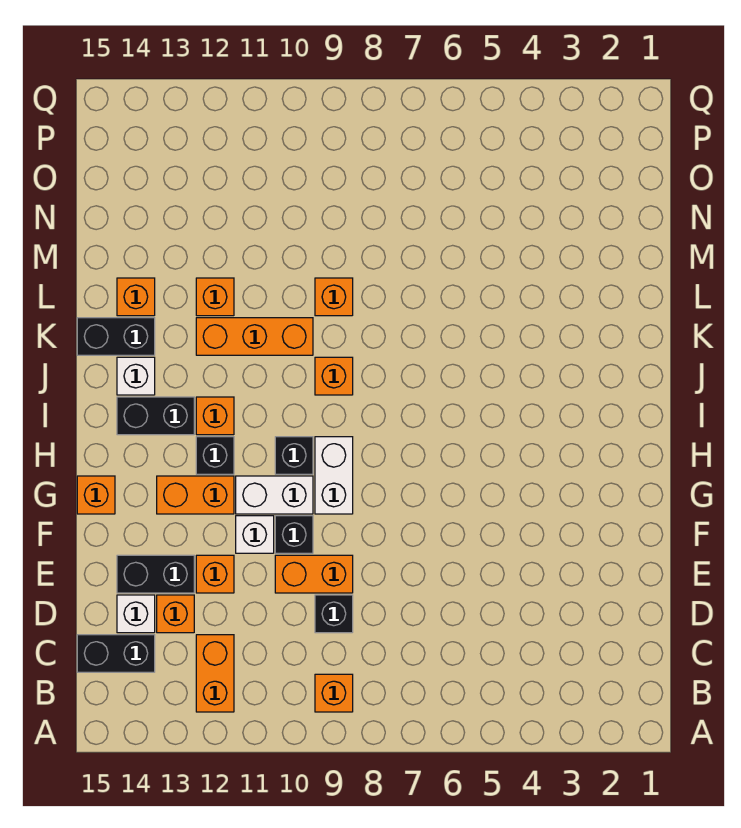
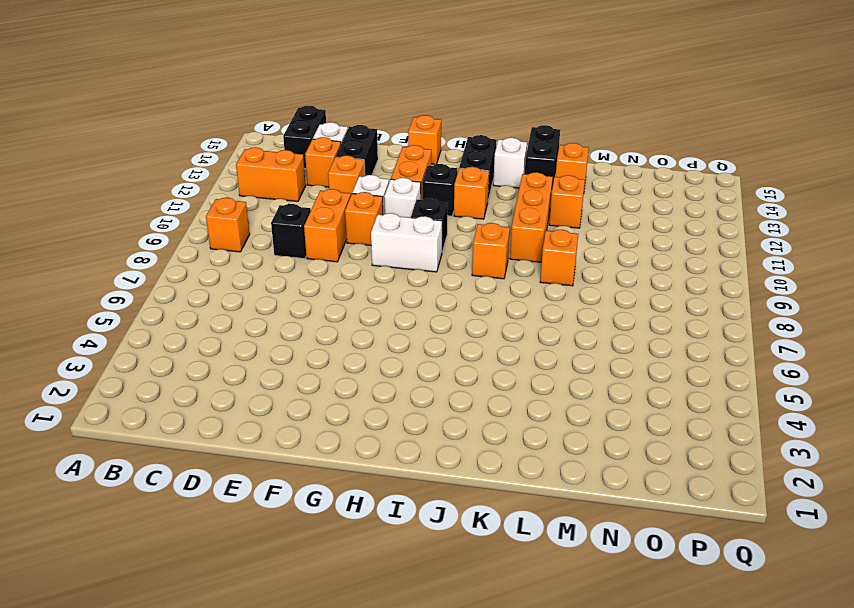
black 1x1 brick [275,516,313,553] -> orange 1x1 brick [345,192,383,245]
white 1x2 brick [236,476,313,514] -> white 1x1 brick [384,178,421,218]

